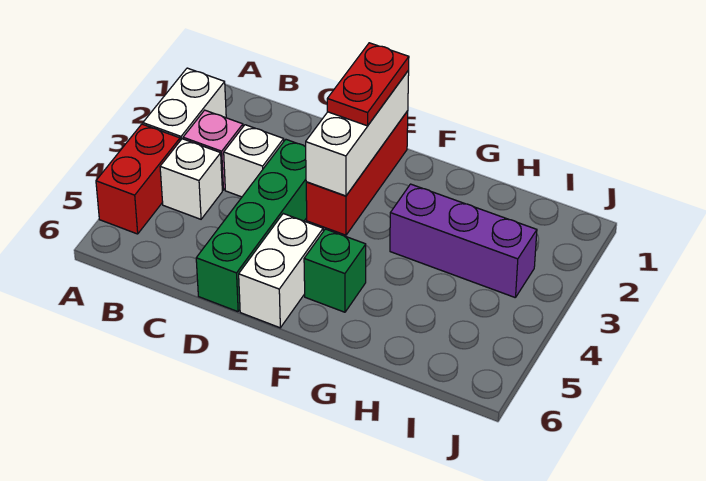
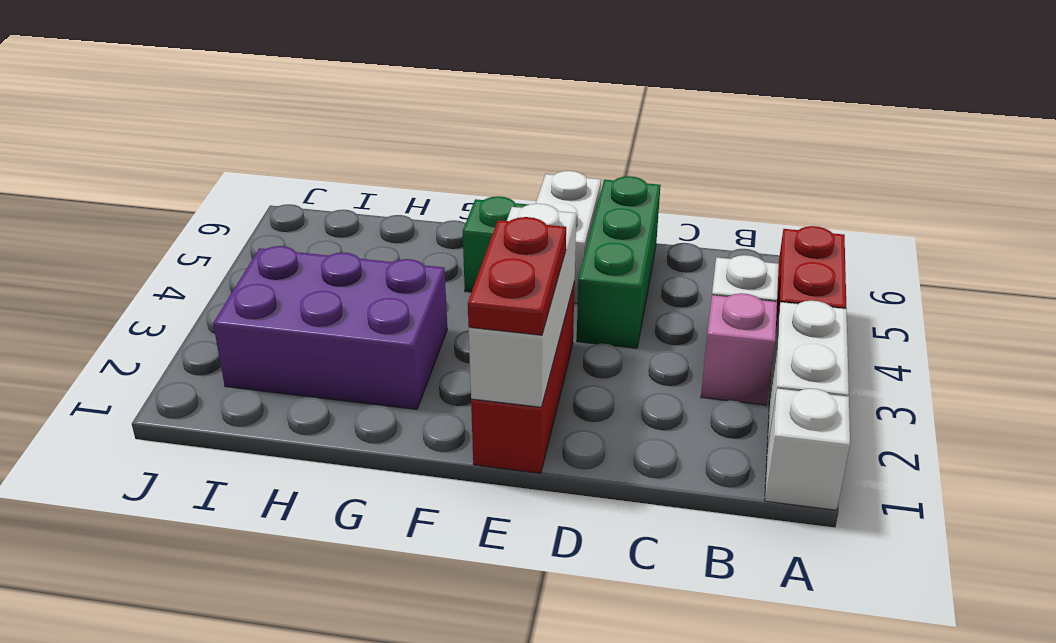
white 1x1 brick [224,125,284,197] -> white 1x1 brick moved to [765,389,850,510]
green 1x4 brick [196,140,307,312] -> green 1x3 brick [577,176,660,348]
purple 1x3 brick [390,184,537,298] -> purple 2x3 brick [213,246,447,409]

